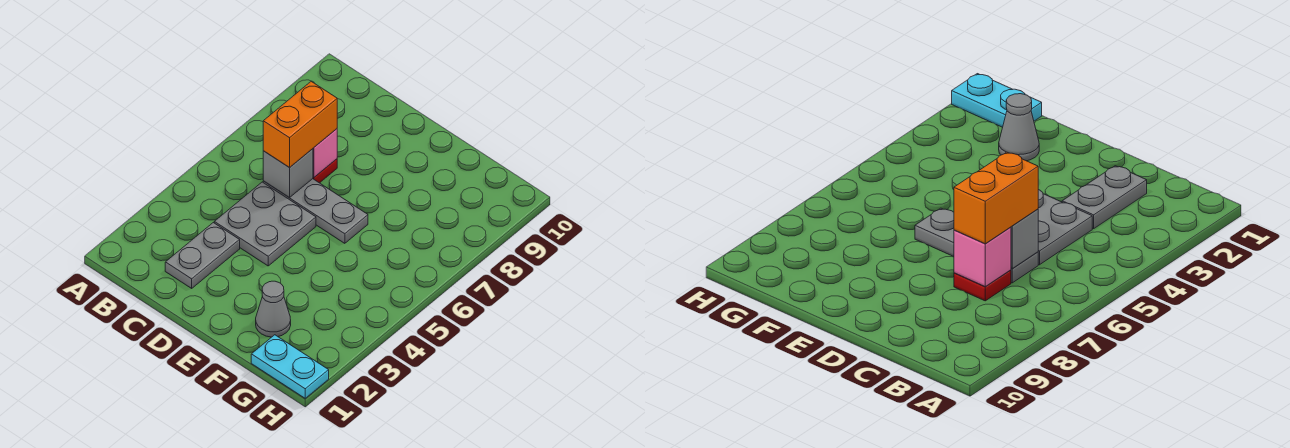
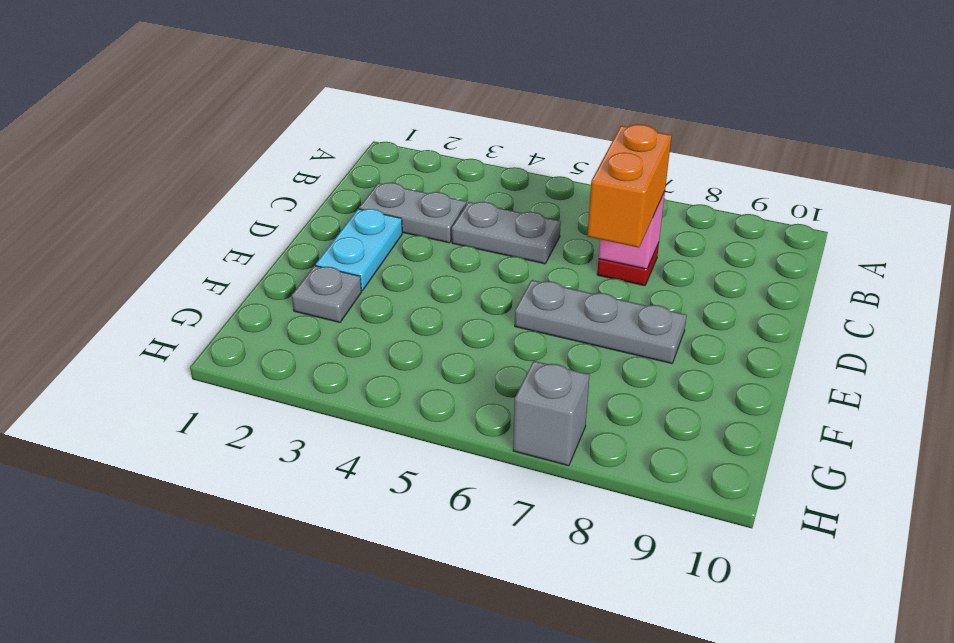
grey 2x2 plate [214,182,316,266] -> grey 1x2 plate [452,202,561,264]
grey 1x3 plate [263,179,368,243] -> grey 1x3 plate turned to [515,280,687,363]
grey 1x1 brick [263,149,313,198] -> grey 1x1 brick moved to [513,361,590,466]
orange 1x2 brick [263,82,337,168] -> orange 1x2 brick turned to [587,124,672,248]
grey 1x1 cone [256,281,291,337] -> grey 1x1 plate [292,265,361,322]
cyan 1x2 plate [251,335,329,398] -> cyan 1x2 plate moved to [316,209,402,291]

